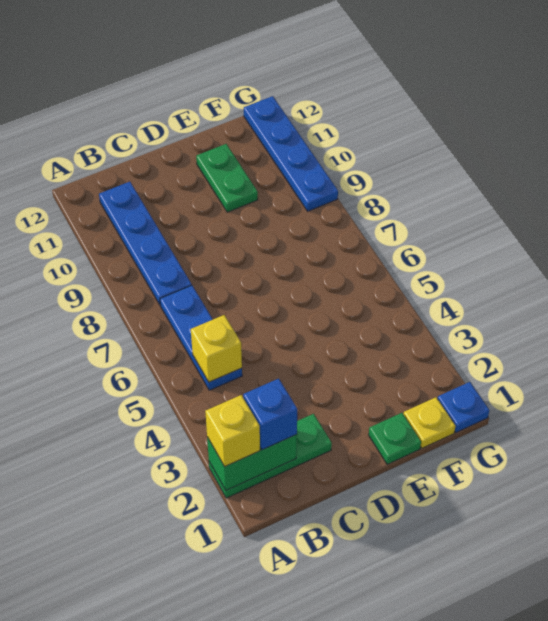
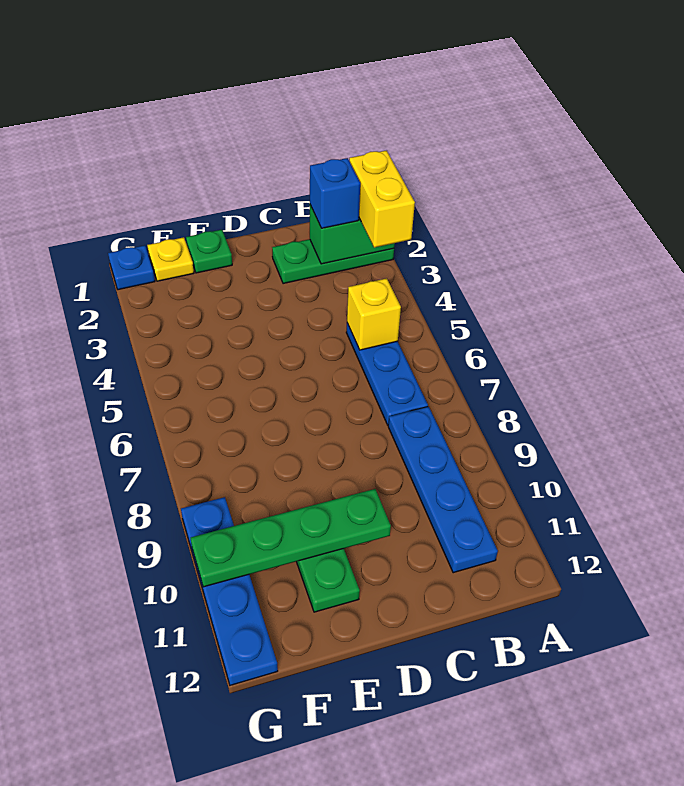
yellow 1x1 brick [205,395,260,466] -> yellow 1x2 brick [349,151,415,247]
none -> green 1x4 plate [191,489,391,587]

